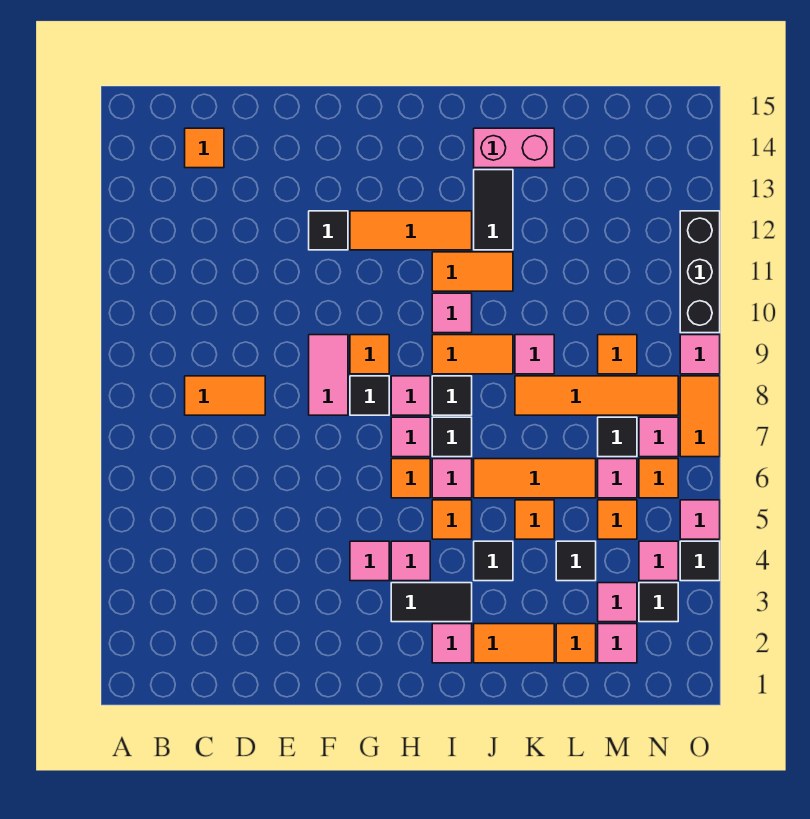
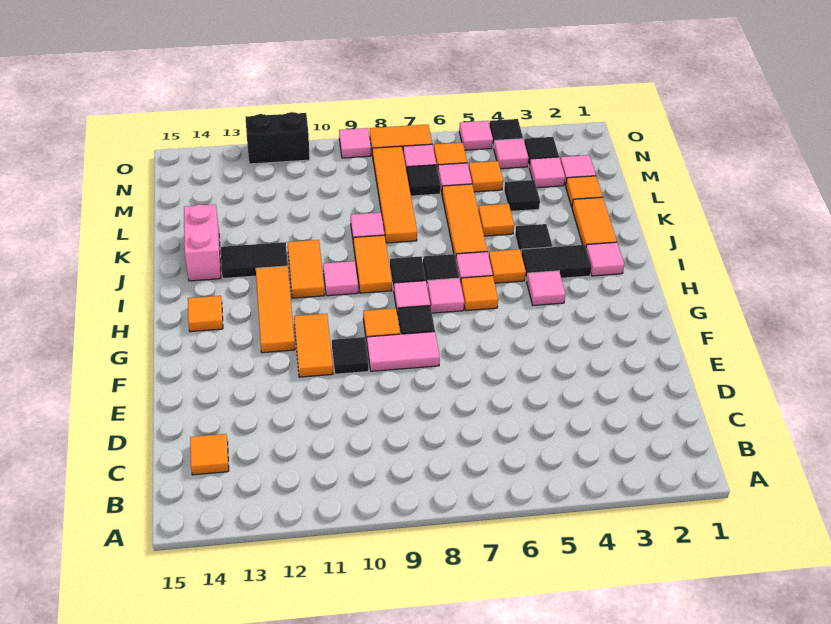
orange 1x2 tile [185,376,265,415] -> orange 1x2 tile moved to [294,314,333,377]
black 1x1 tile [309,211,348,250] -> black 1x1 tile moved to [332,337,369,374]
pink 1x1 tile [350,541,389,581] -> none
black 1x2 tile [391,583,472,622] -> black 1x2 tile turned to [521,245,592,281]
orange 1x1 tile [598,335,637,374] -> orange 1x1 tile moved to [188,296,223,332]
black 1x3 brick [680,211,720,333] -> black 1x2 brick [246,112,310,164]

